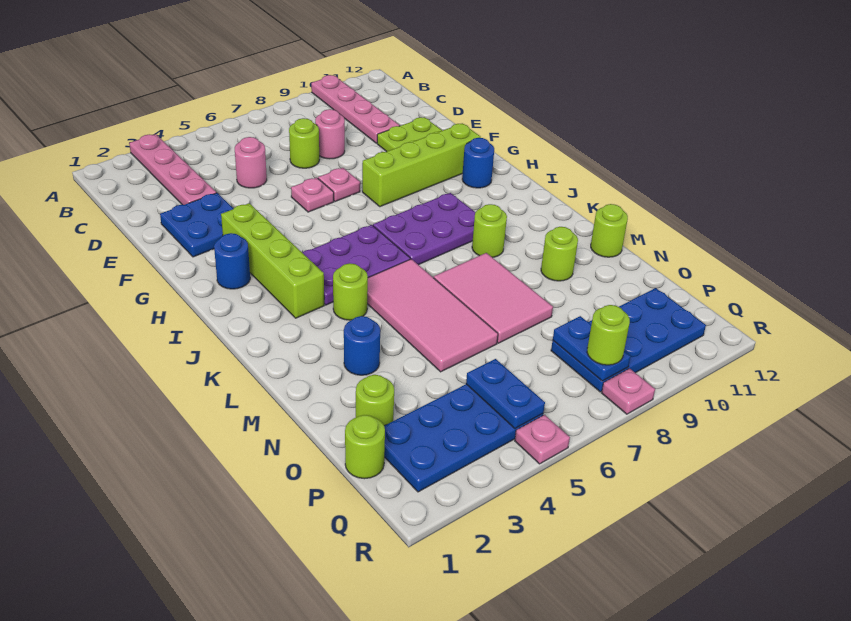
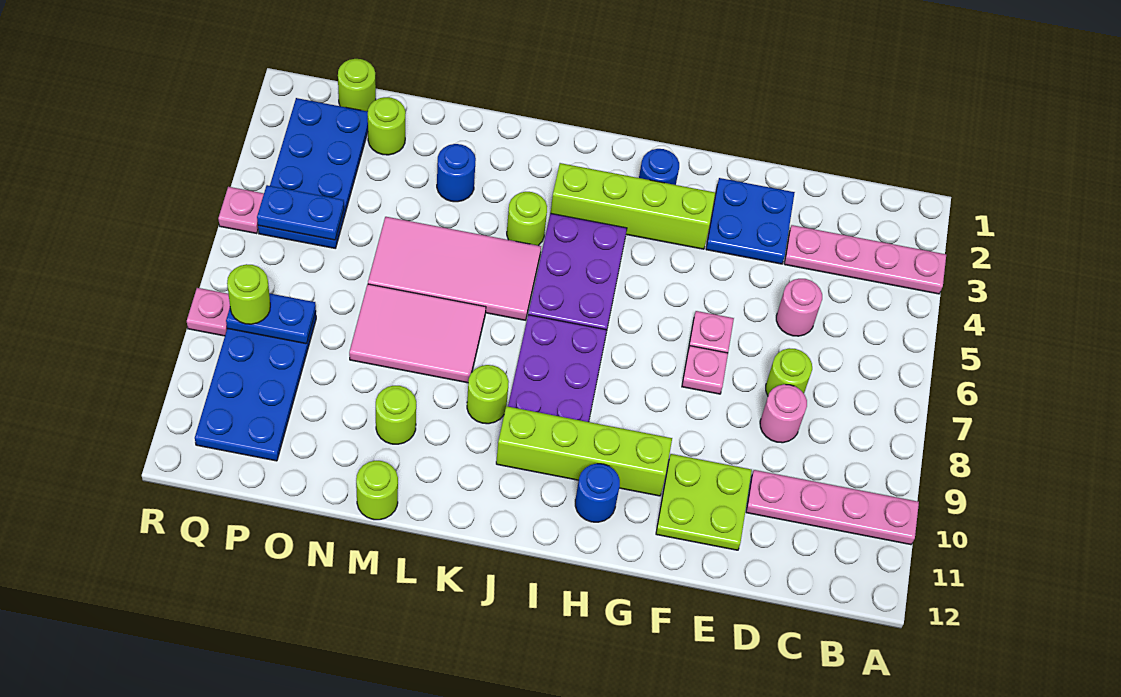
lime 1x4 brick [362,123,481,207] -> lime 1x4 brick turned to [496,406,672,496]

